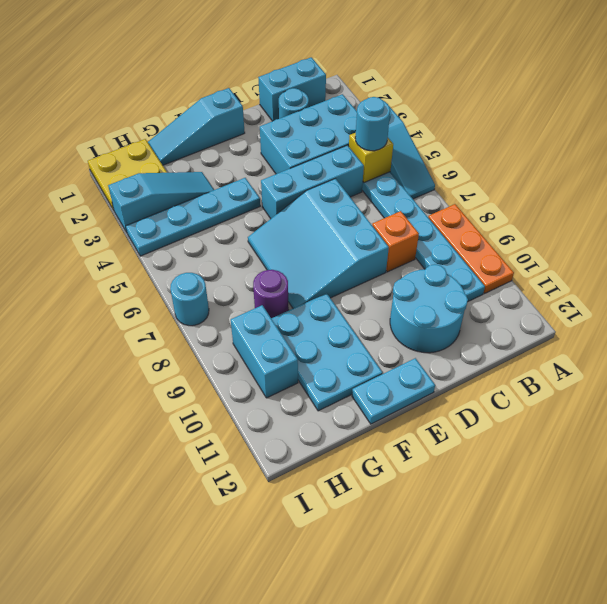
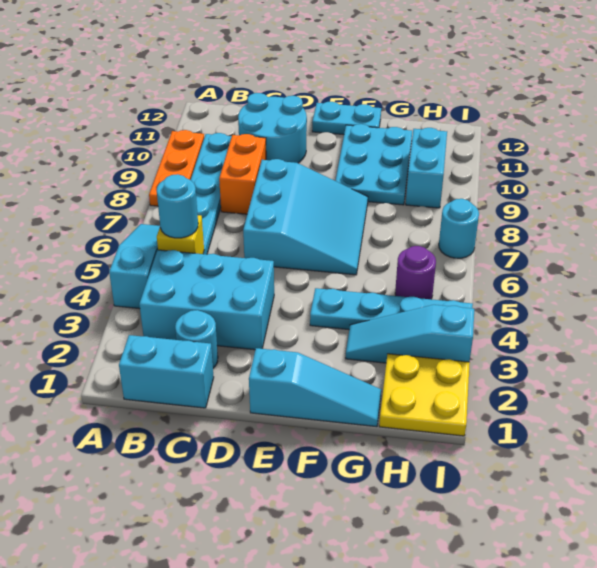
cyan 1x3 brick [261,145,364,219] -> none
orange 1x1 brick [372,211,419,272] -> orange 1x2 brick [219,134,266,214]
purple 1x1 round brick [253,270,289,318] -> purple 1x1 round brick moved to [395,246,436,299]

